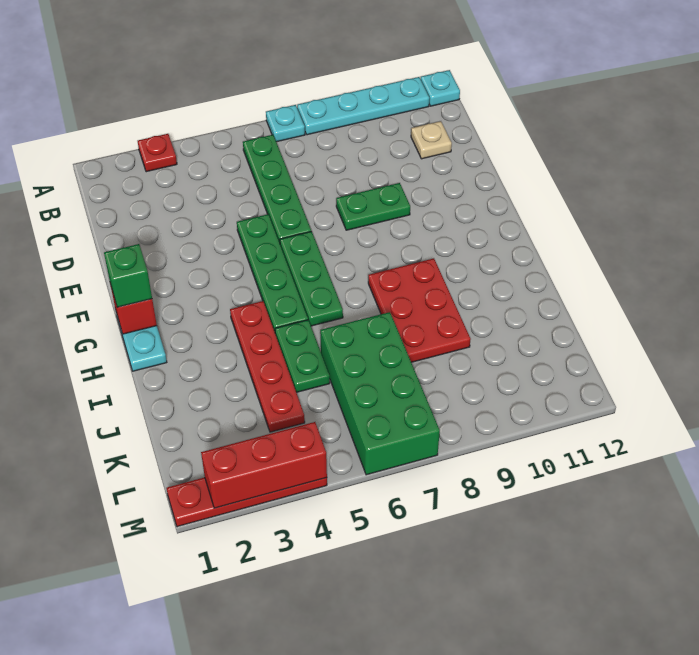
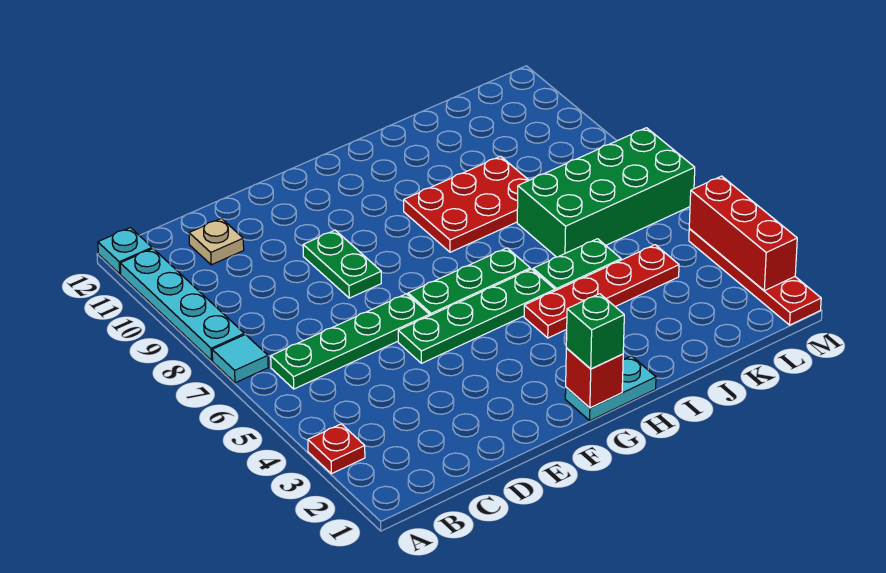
cyan 1x1 plate [266,105,305,142] -> cyan 1x1 tile [212,334,268,383]

